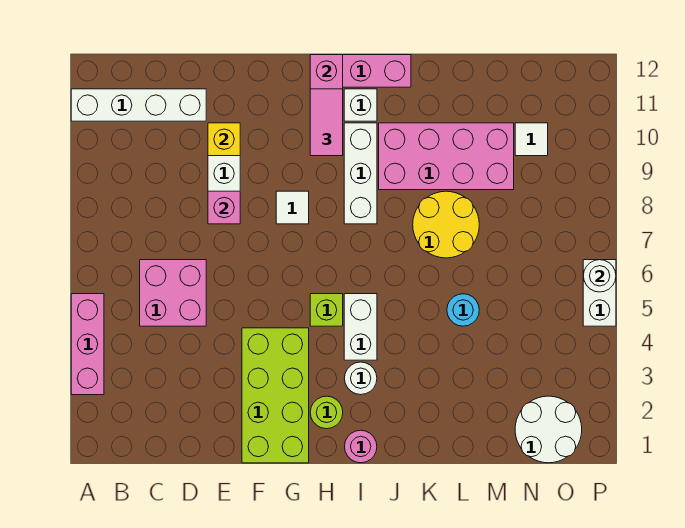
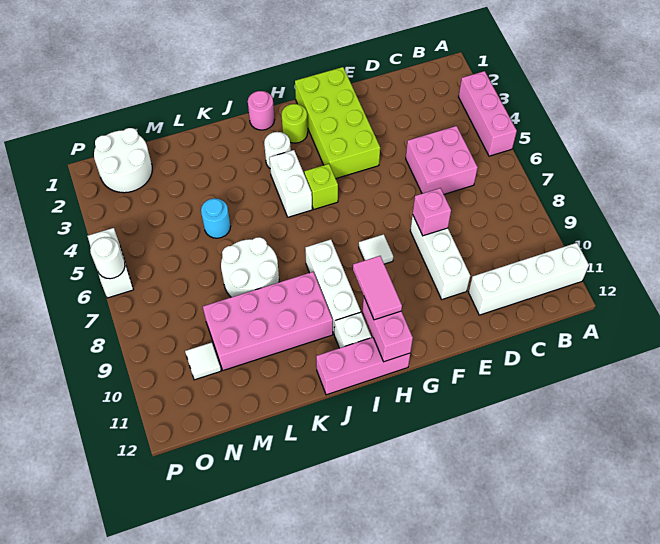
yellow 1x1 brick [208,123,240,156] -> none
yellow 2x2 round brick [413,191,479,258] -> white 2x2 round brick [221,237,279,297]

